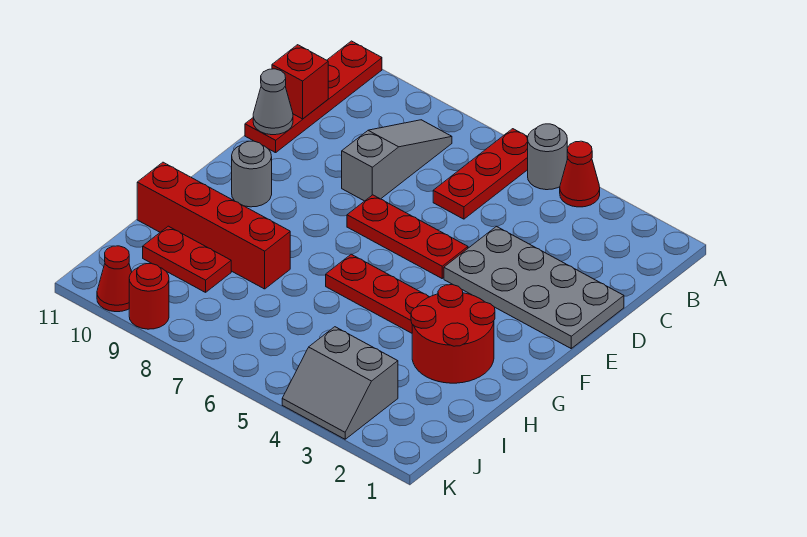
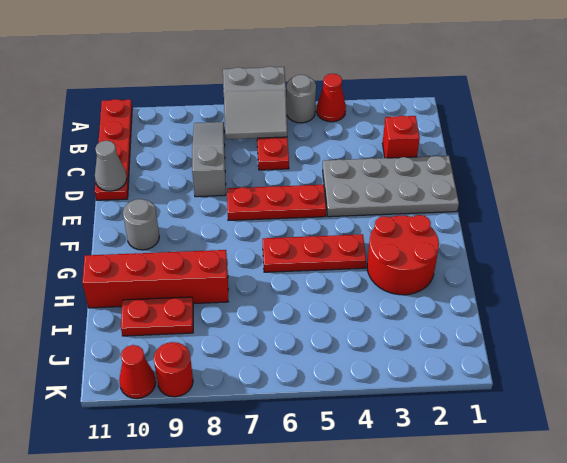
red 1x1 brick [272,45,328,119] -> red 1x1 brick moved to [382,116,420,158]
grey 2x2 slope [282,327,398,439] -> grey 2x2 slope moved to [223,66,287,139]

